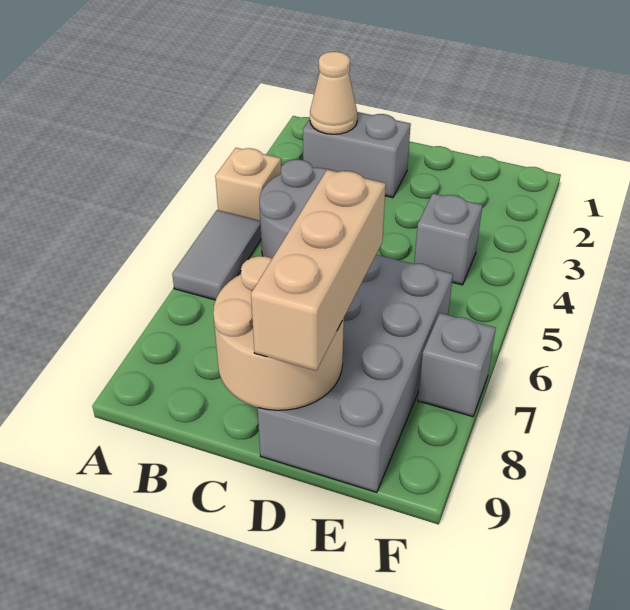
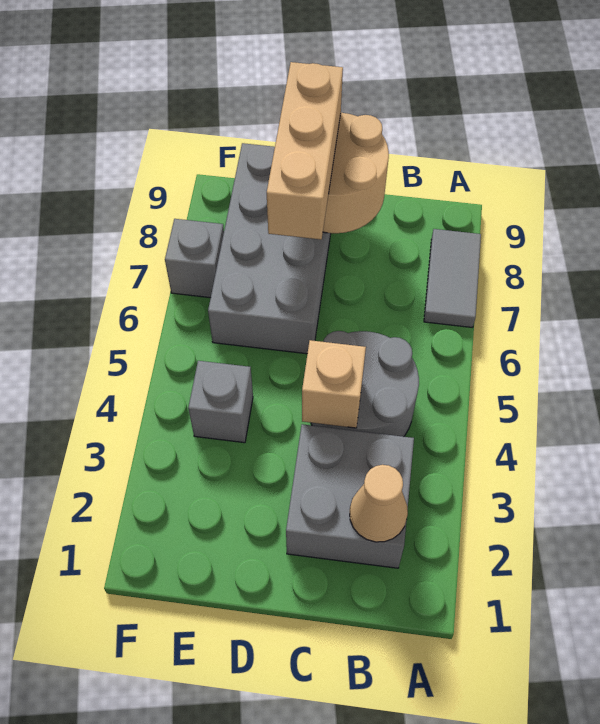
tan 1x1 brick [215,148,281,220] -> tan 1x1 brick moved to [302,340,366,428]
grey 1x2 tile [172,210,261,300] -> grey 1x2 tile moved to [424,229,481,328]
grey 1x2 brick [303,112,411,198] -> grey 2x2 brick [286,424,414,568]

